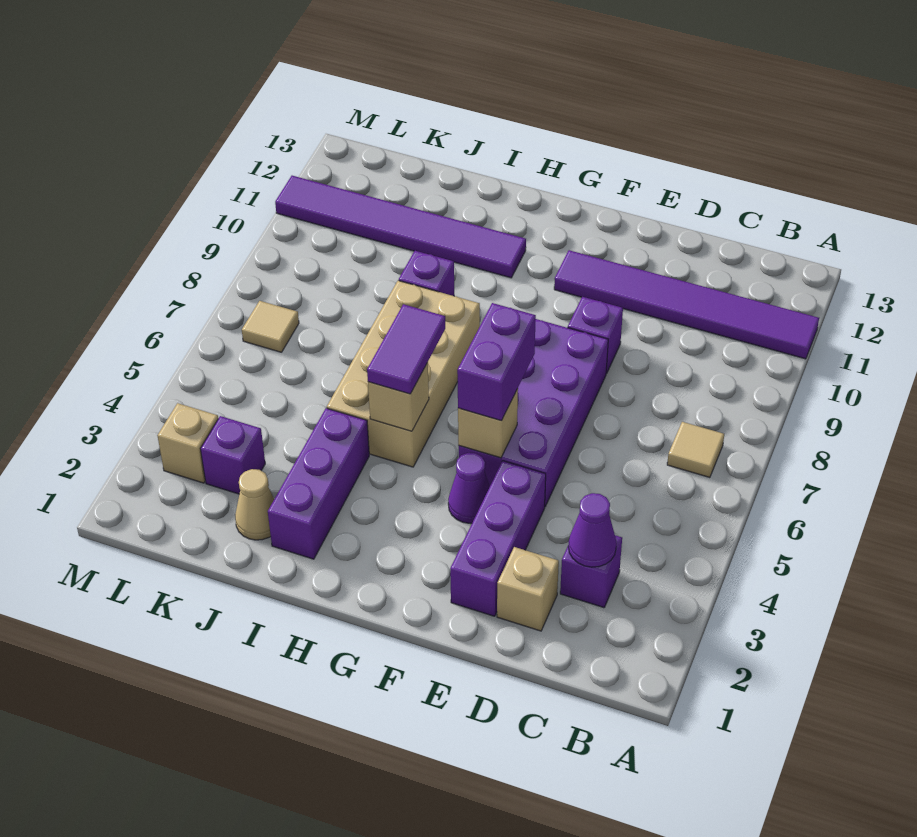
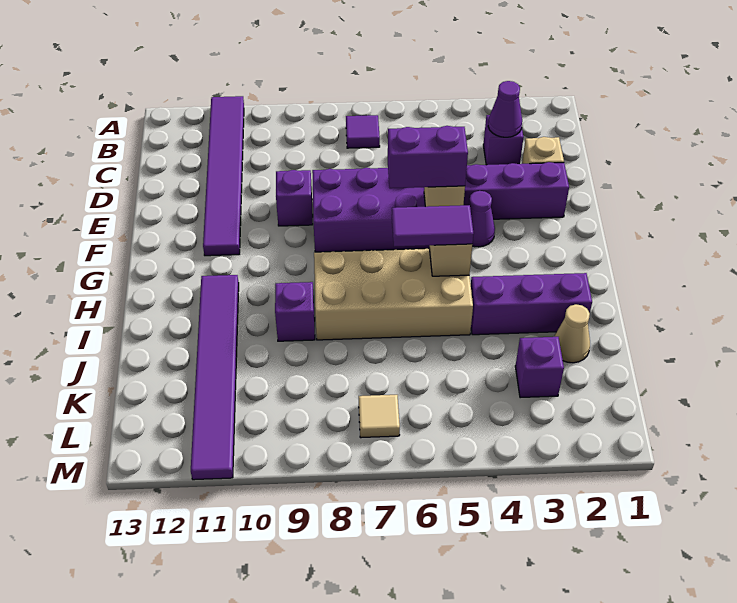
tan 1x1 tile [667,422,724,477] -> purple 1x1 tile [346,115,380,148]
tan 1x1 brick [157,403,218,483] -> none

